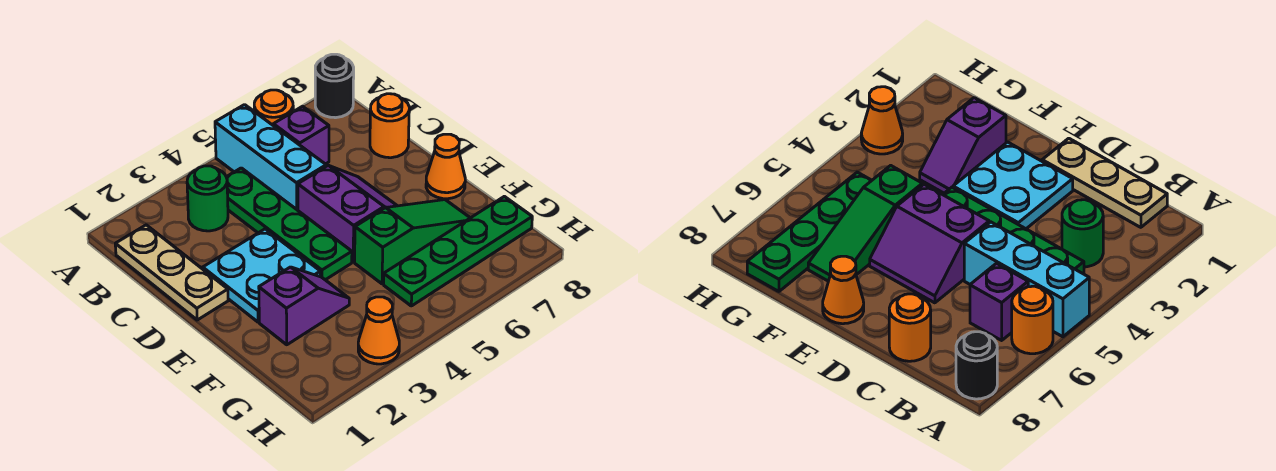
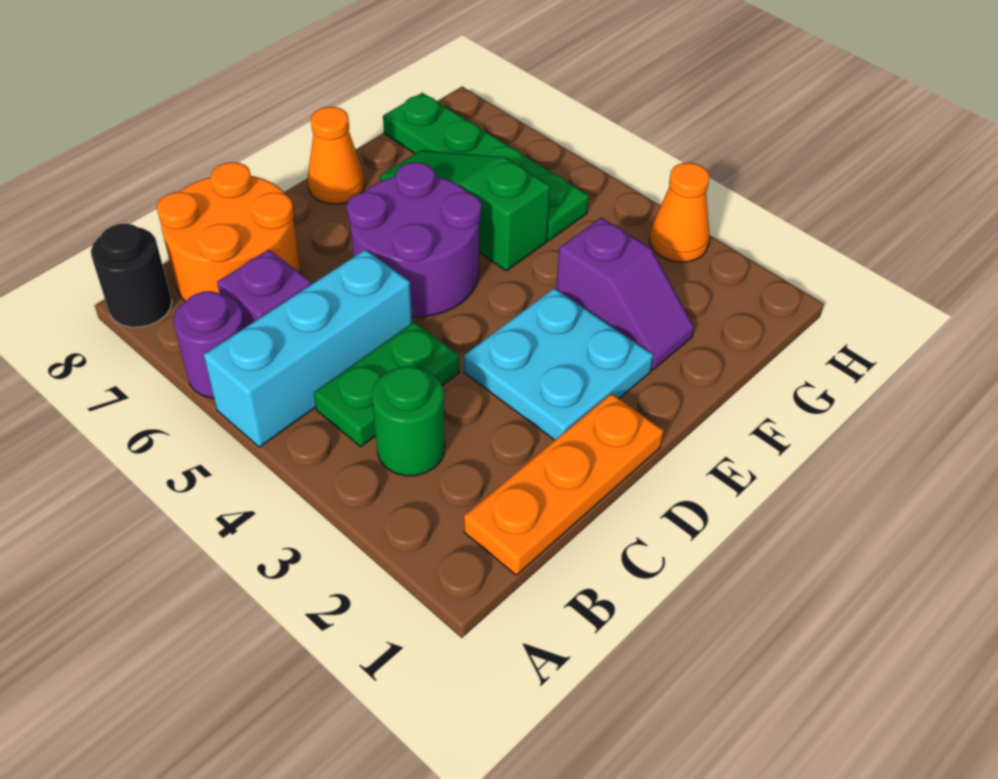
orange 1x1 round brick [254,90,294,125] -> purple 1x1 round brick [173,291,245,398]
tan 1x3 plate [115,225,228,320] -> orange 1x3 plate [464,393,664,575]
green 1x4 plate [226,168,352,280] -> green 1x2 plate [314,322,460,447]
orange 1x1 round brick [370,94,409,158] -> orange 2x2 round brick [157,162,300,302]
purple 2x2 slope [298,165,397,262] -> purple 2x2 round brick [347,162,481,317]
purple 1x2 slope [259,267,349,345] -> purple 1x2 slope turned to [556,218,694,370]

